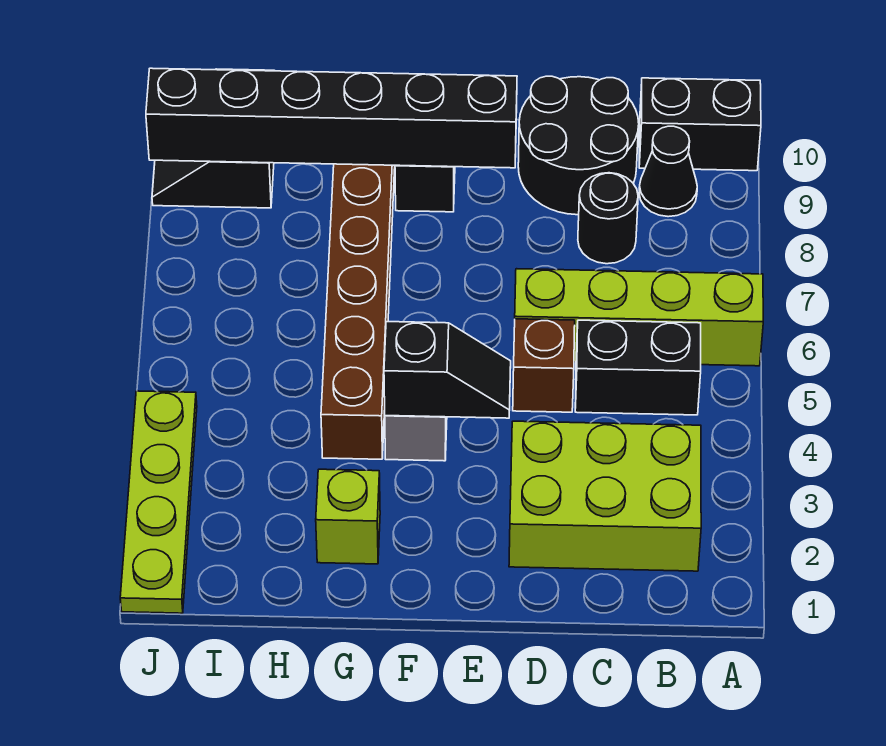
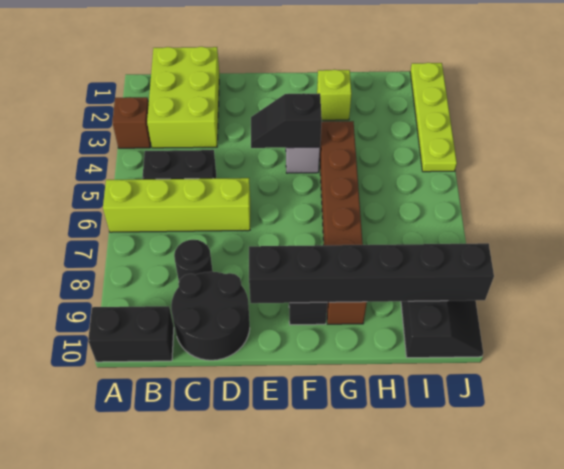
lime 2x3 brick [509,421,701,571] -> lime 2x3 brick turned to [147,47,219,148]
black 1x1 cone [639,126,697,217] -> none
brown 1x1 brick [513,319,575,412] -> brown 1x1 brick moved to [112,97,151,148]

